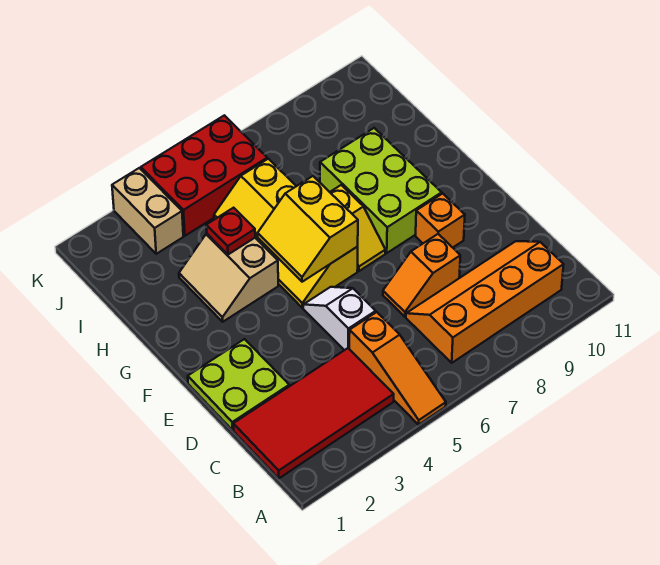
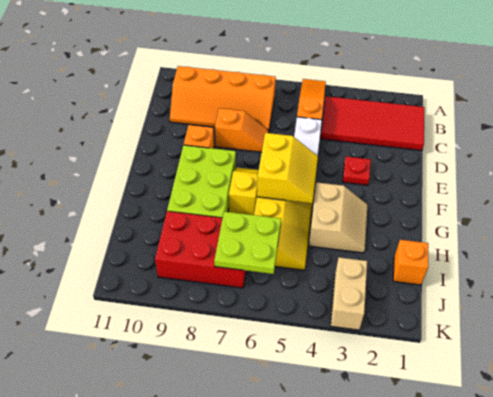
lime 2x2 plate [188,339,289,430] -> lime 2x2 plate moved to [214,212,281,274]
red 1x1 plate [206,208,255,255] -> red 1x1 plate moved to [343,157,371,185]
none -> orange 1x1 brick [393,240,428,285]
red 2x3 brick [141,115,267,236] -> red 2x3 brick moved to [155,211,246,288]

